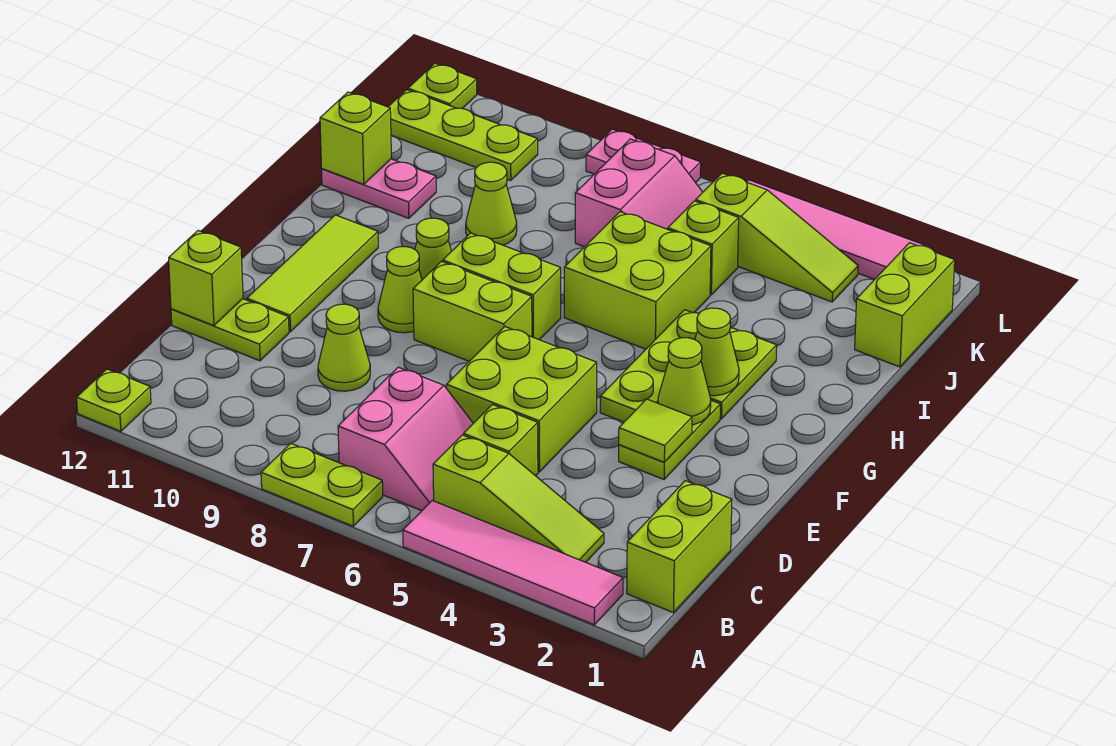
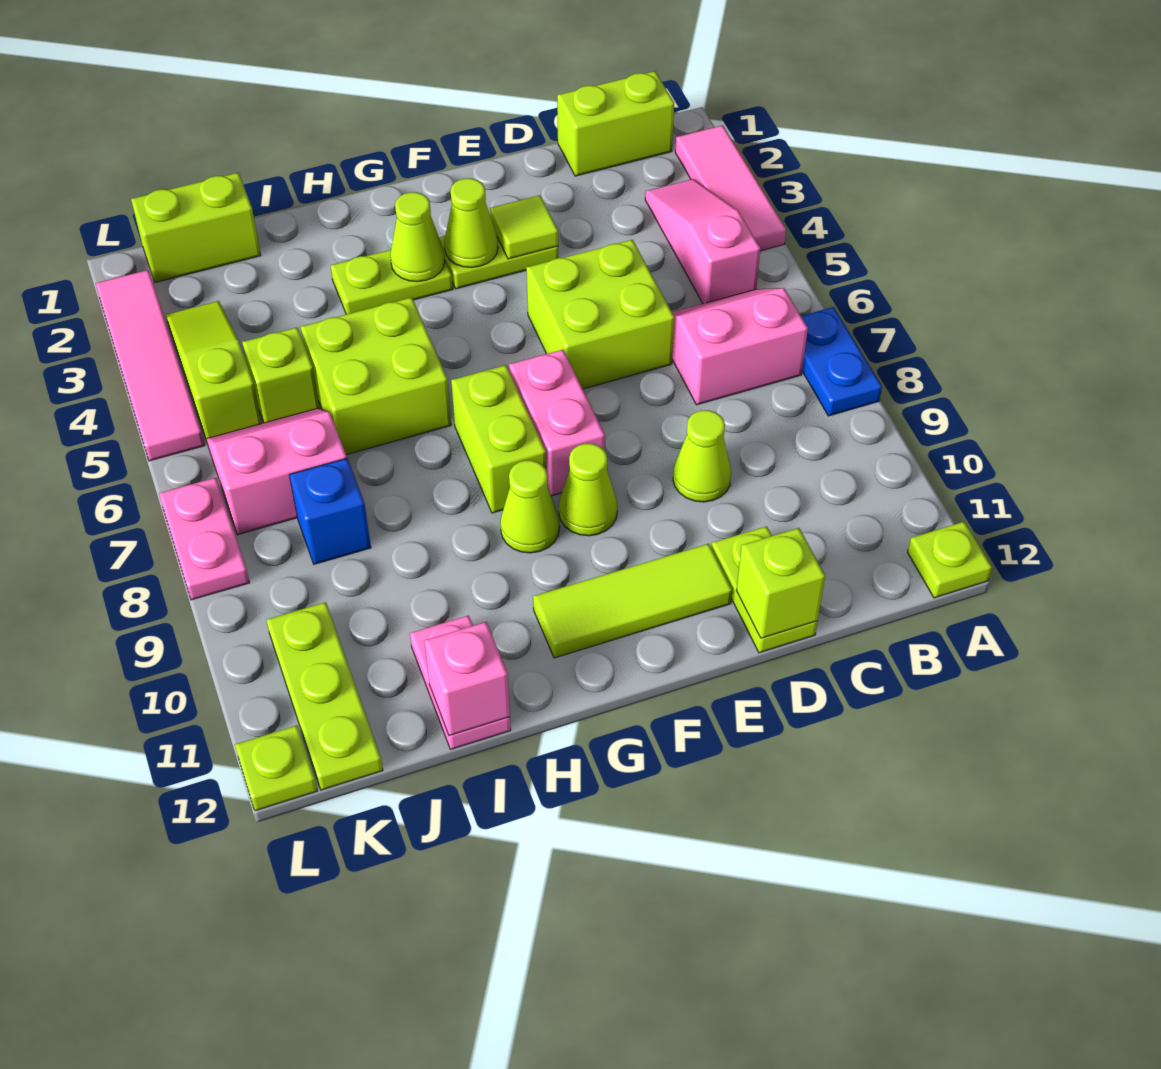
pink 1x4 tile [403,501,623,625] -> pink 1x3 tile [675,125,786,251]
lime 1x2 plate [261,443,383,526] -> blue 1x2 plate [801,307,882,416]
lime 1x3 slope [433,435,604,562] -> pink 1x3 slope [645,179,760,304]
lime 1x1 brick [464,405,538,476] -> none
lime 1x3 plate [600,310,699,422] -> none
lime 1x2 brick [413,261,532,361] -> pink 1x2 brick [509,350,605,496]
lime 1x1 cone [466,162,517,245] -> none
lime 1x1 brick [320,92,391,184] -> pink 1x1 brick [425,622,510,736]
none -> blue 1x1 brick [289,458,371,564]

